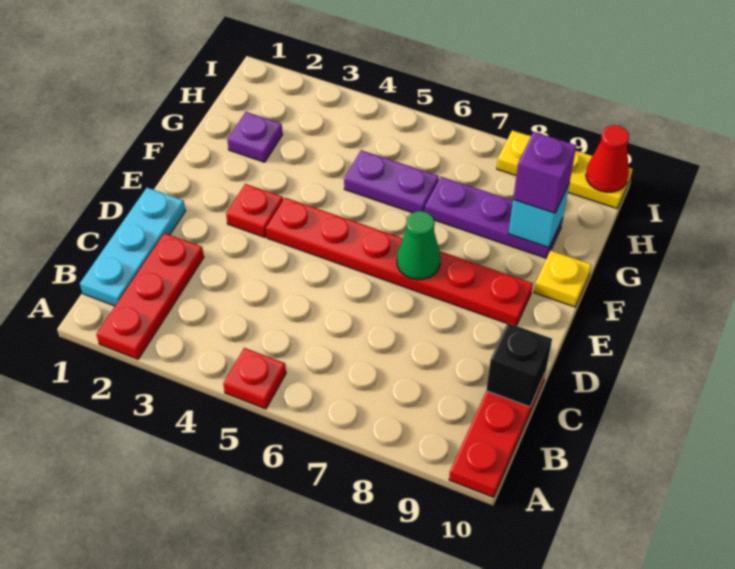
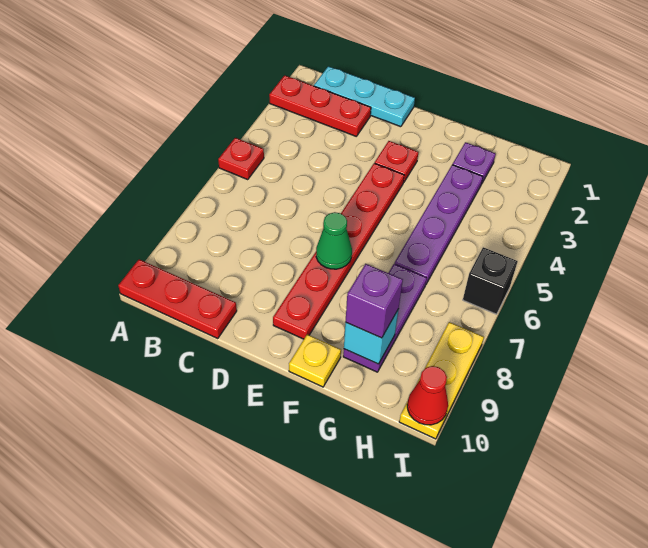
black 1x1 brick [486,323,552,407] -> black 1x1 brick moved to [463,247,518,314]
purple 1x2 plate [344,150,439,213] -> purple 1x4 plate [394,165,483,284]

